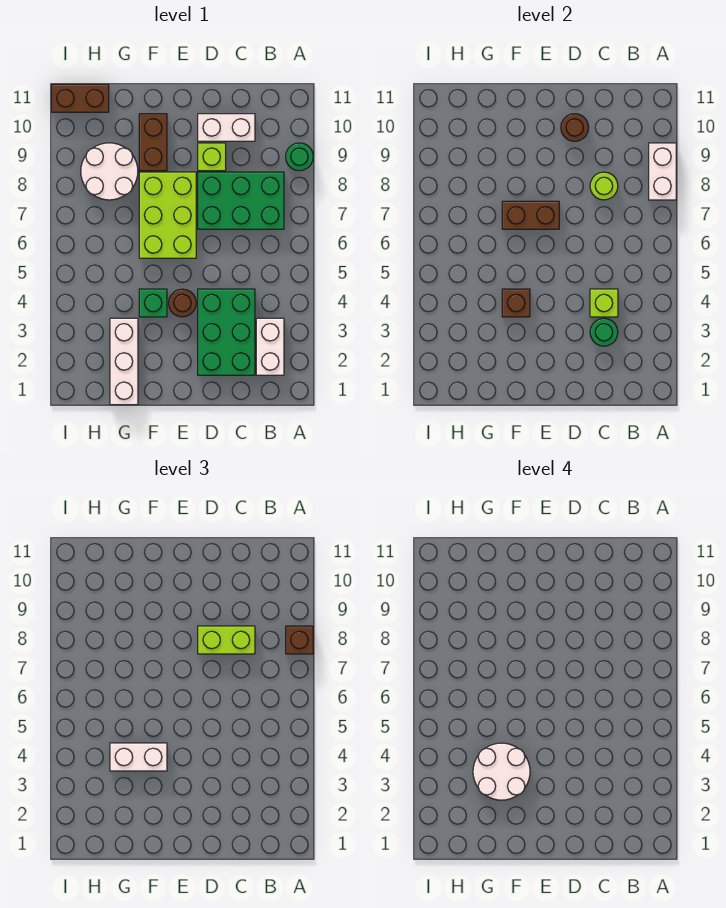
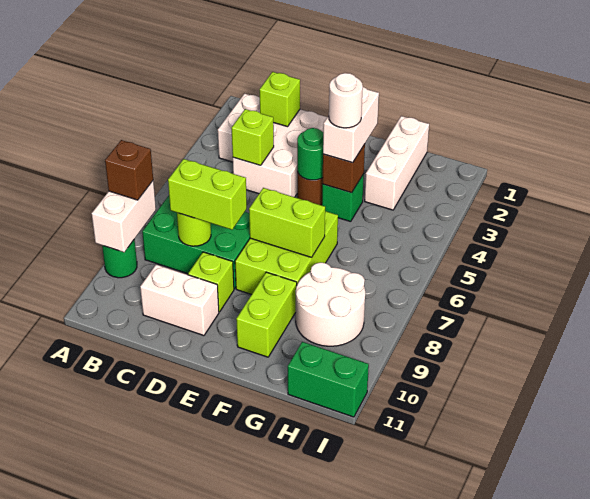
green 2x3 brick [198,289,255,375] -> white 2x3 brick [233,109,327,197]
none -> lime 1x1 brick [260,72,300,127]
green 1x1 round brick [590,318,618,346] -> green 1x1 round brick moved to [297,128,323,180]
brown 1x1 round brick [561,114,589,141] -> none
brown 1x2 brick [502,201,559,229] -> lime 1x2 brick [249,188,325,257]
white 2x2 round brick [473,743,530,800] -> white 1x1 round brick [329,73,363,128]
white 1x2 brick [110,743,167,771] -> white 1x2 brick turned to [323,87,379,163]
brown 1x2 brick [139,114,167,171] -> lime 1x2 brick [236,272,297,357]
brown 1x2 brick [52,84,109,112] -> green 1x2 brick [288,342,369,417]

